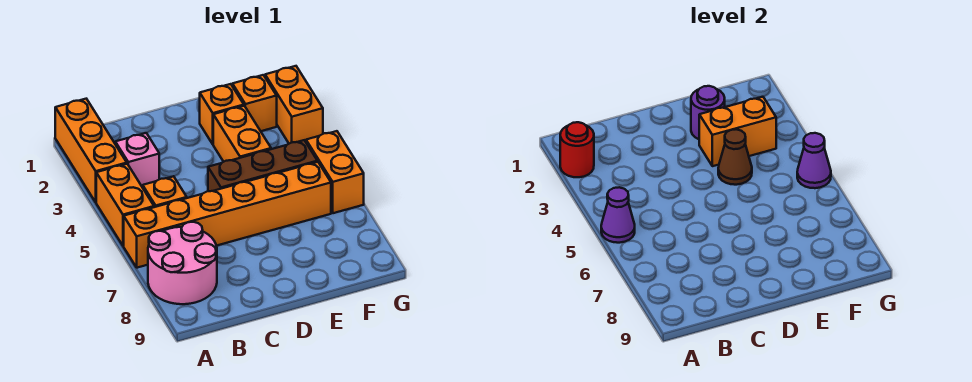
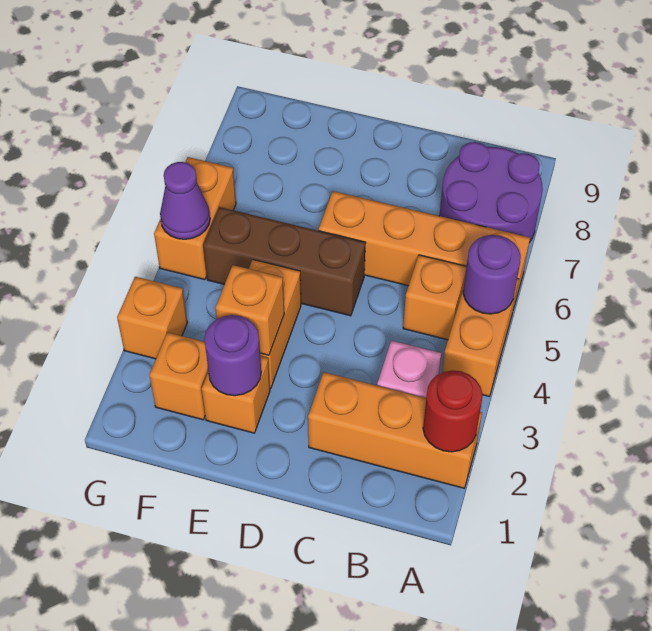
orange 1x3 brick [55,99,127,202] -> orange 1x3 brick turned to [308,372,482,488]
purple 1x1 cone [601,187,635,243] -> purple 1x1 round brick [463,235,521,314]
orange 1x6 brick [124,162,331,268] -> orange 1x4 brick [319,191,530,306]
pink 2x2 round brick [148,222,217,304] -> purple 2x2 round brick [439,142,543,243]
orange 1x2 brick [699,97,776,166] -> orange 1x1 brick [215,265,284,355]
brown 1x1 cone [718,129,752,185] -> none
orange 1x2 brick [265,66,323,144] -> orange 1x1 brick [117,277,187,359]

